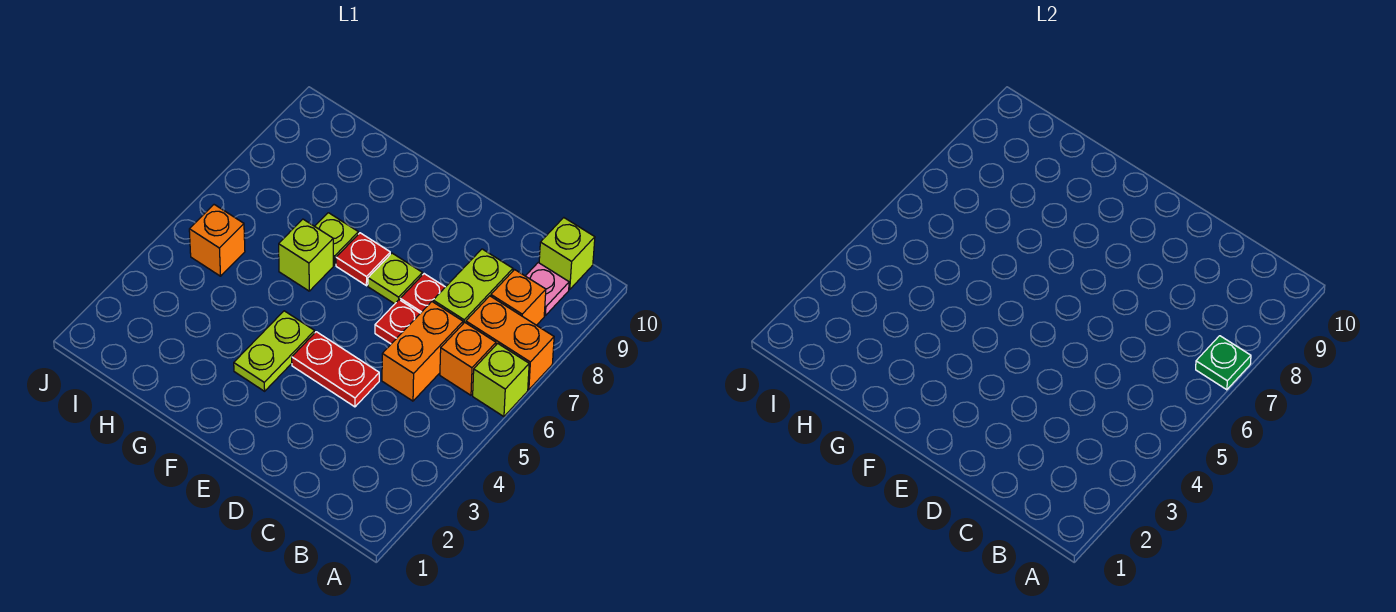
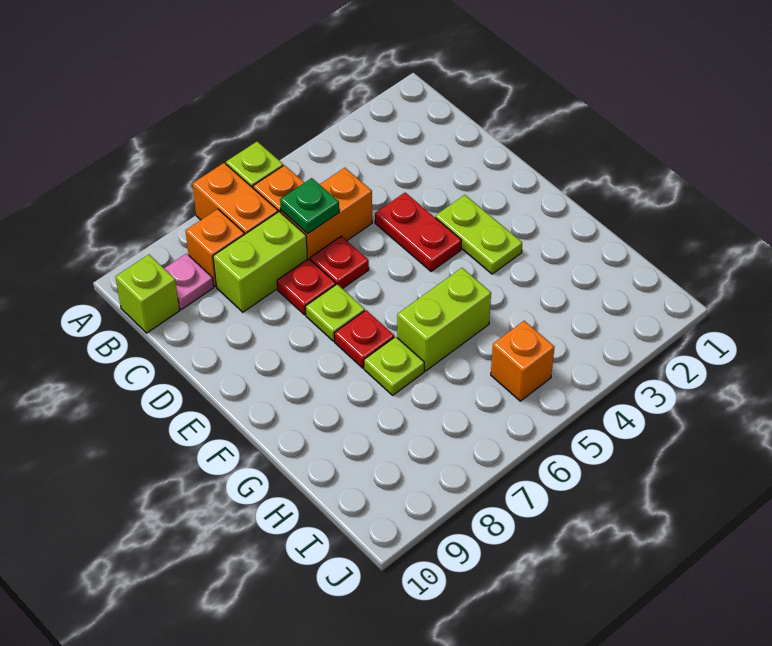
green 1x1 plate [1196,336,1251,390] -> green 1x1 plate moved to [280,178,339,234]
lime 1x2 plate [234,311,315,391] -> lime 1x2 plate turned to [435,195,522,274]
lime 1x1 brick [279,219,333,291] -> lime 1x2 brick [397,268,491,371]

